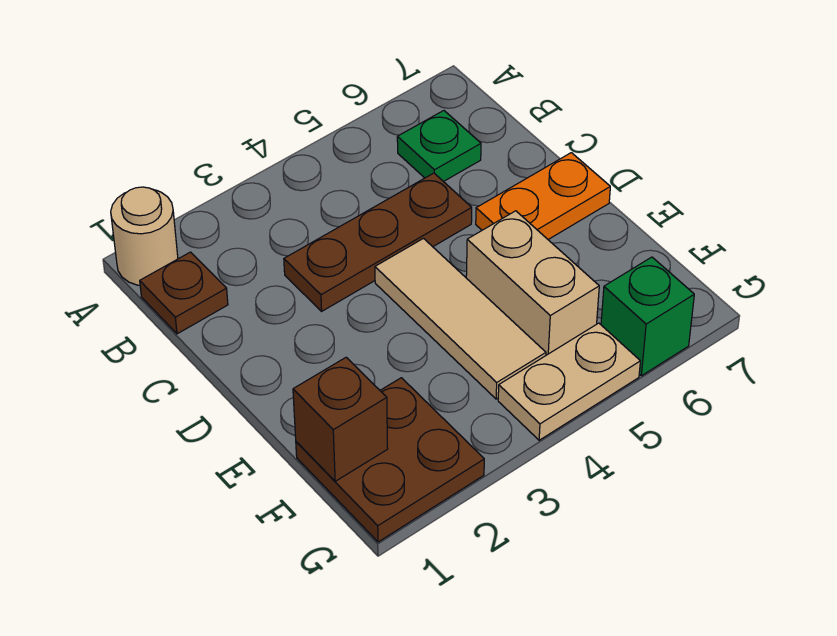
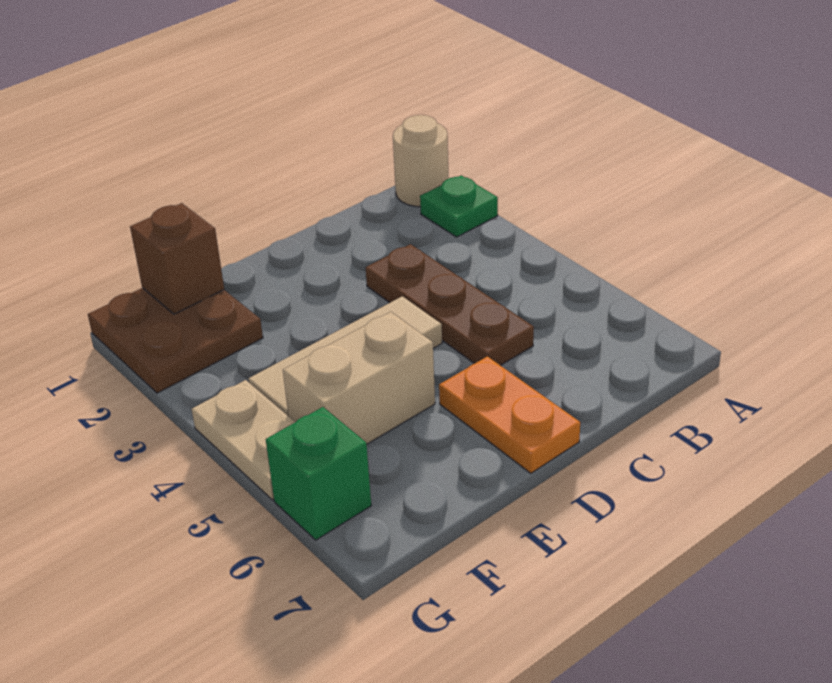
brown 1x1 plate [140,252,228,334] -> none
green 1x1 plate [397,111,481,182] -> green 1x1 plate moved to [420,175,498,237]

